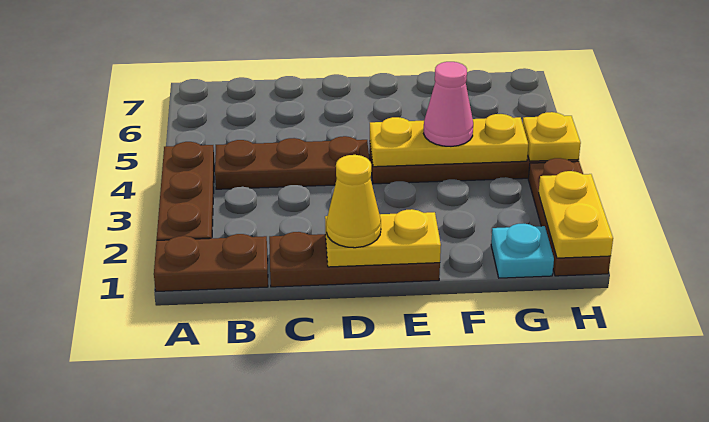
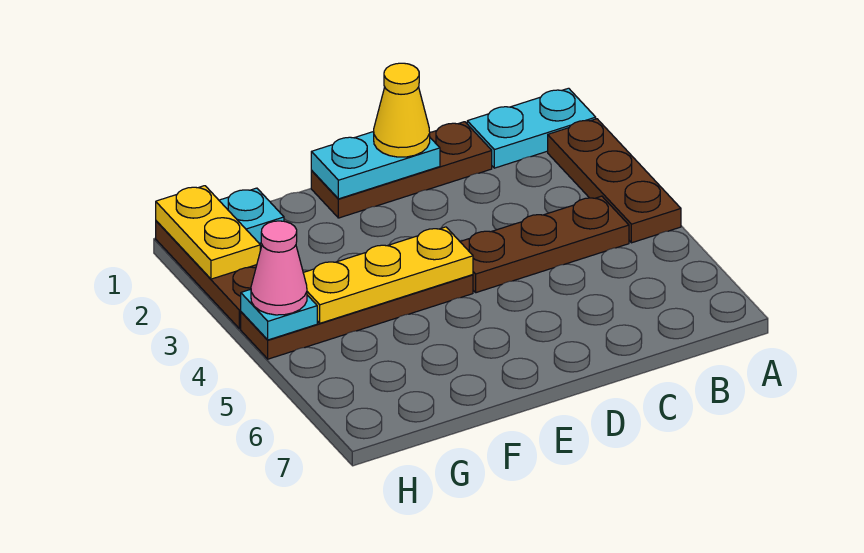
brown 1x2 plate [154,234,268,291] -> cyan 1x2 plate [467,88,596,168]
yellow 1x2 plate [325,209,441,267] -> cyan 1x2 plate [311,132,440,199]
pink 1x1 cone [424,62,473,146] -> pink 1x1 cone moved to [251,221,307,315]
yellow 1x1 plate [523,112,581,161] -> cyan 1x1 plate [241,289,317,340]

